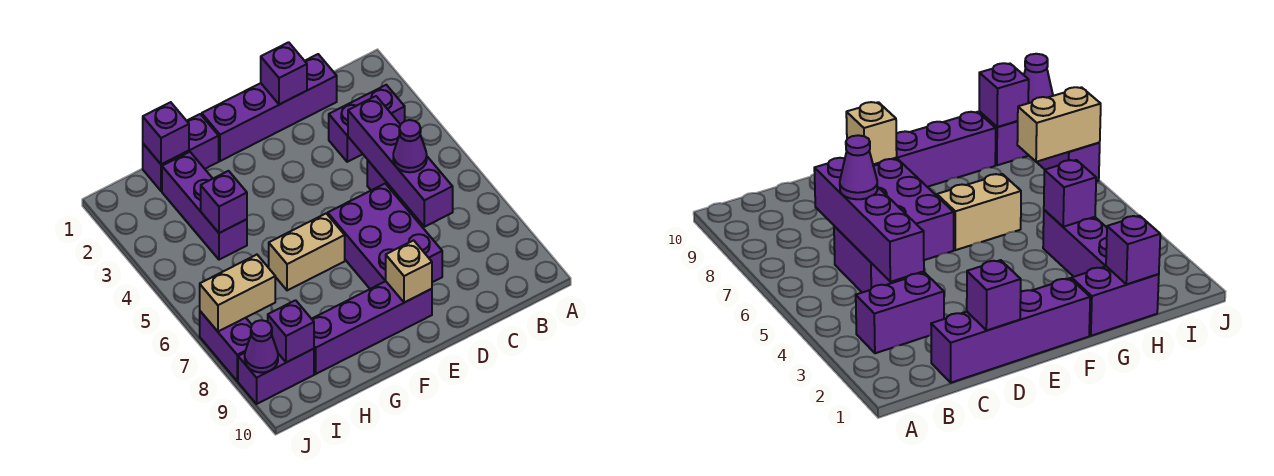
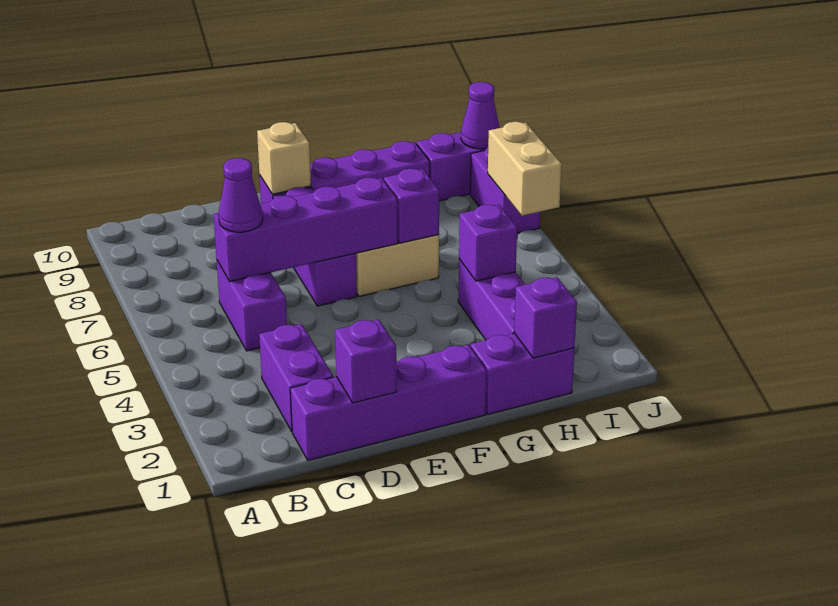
purple 1x2 brick [329,85,405,162] -> purple 1x2 brick turned to [259,324,333,431]
purple 1x4 brick [348,96,453,227] -> purple 1x4 brick turned to [213,178,398,281]
purple 2x3 brick [328,184,442,289] -> purple 1x3 brick [273,187,357,306]
tan 1x2 brick [200,255,275,332] -> tan 1x2 brick turned to [488,122,562,216]
purple 1x1 brick [268,300,314,362] -> purple 1x1 brick moved to [384,169,439,243]

